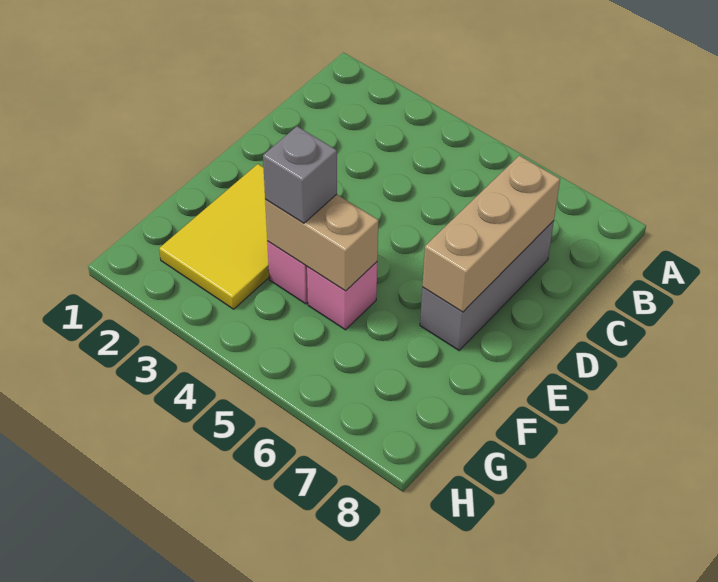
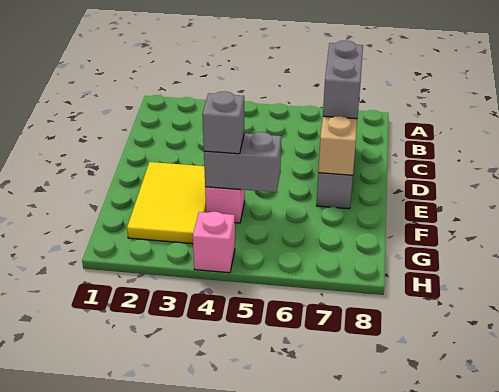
none -> grey 1x2 brick [323,41,363,119]
tan 1x2 brick [265,194,379,291] -> grey 1x2 brick [204,132,281,192]
pink 1x1 brick [307,262,377,330] -> pink 1x1 brick moved to [193,211,235,273]

